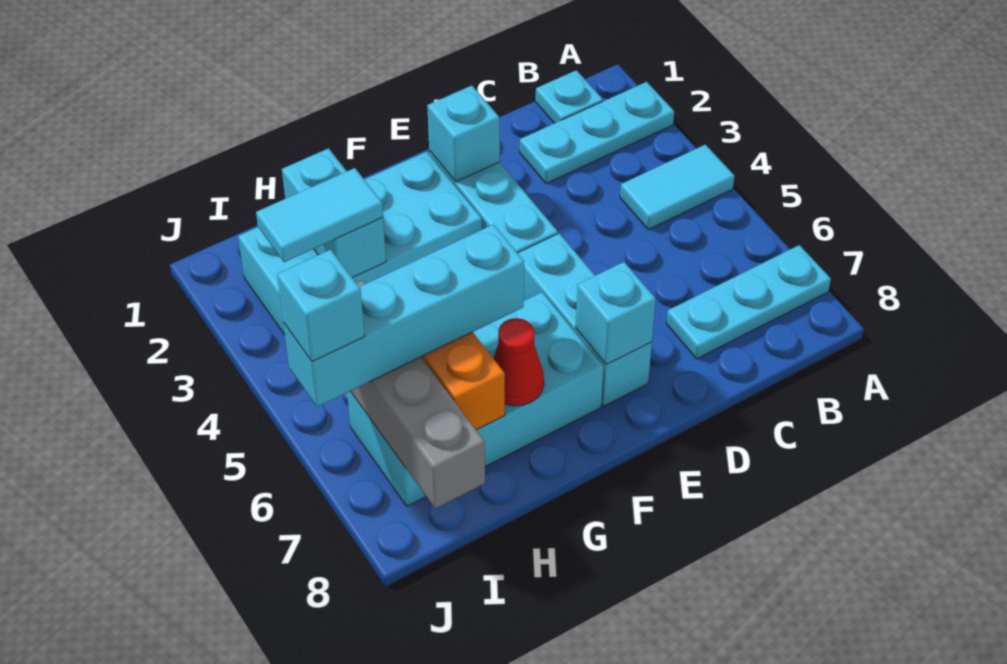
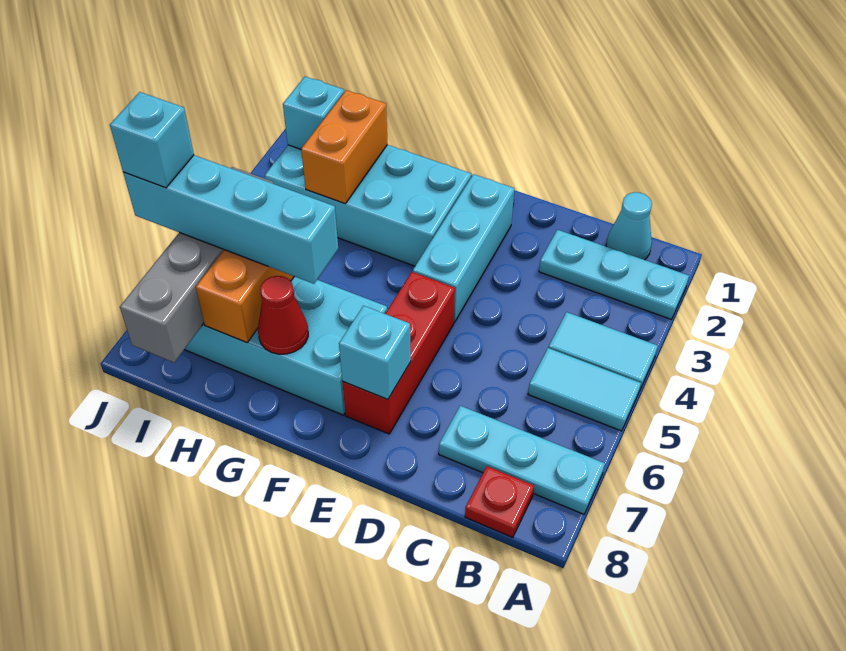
cyan 1x1 plate [536,70,603,123] -> cyan 1x1 cone [606,192,652,260]
none -> red 1x1 plate [465,466,534,537]
cyan 1x1 brick [427,86,500,182] -> cyan 1x1 brick moved to [283,77,344,149]
cyan 1x3 brick [518,233,652,406] -> red 1x3 brick [342,272,455,434]
cyan 1x2 brick [282,148,386,278] -> orange 1x2 brick [301,90,388,204]
cyan 1x2 tile [256,168,383,262] -> cyan 1x2 tile moved to [528,348,641,431]

